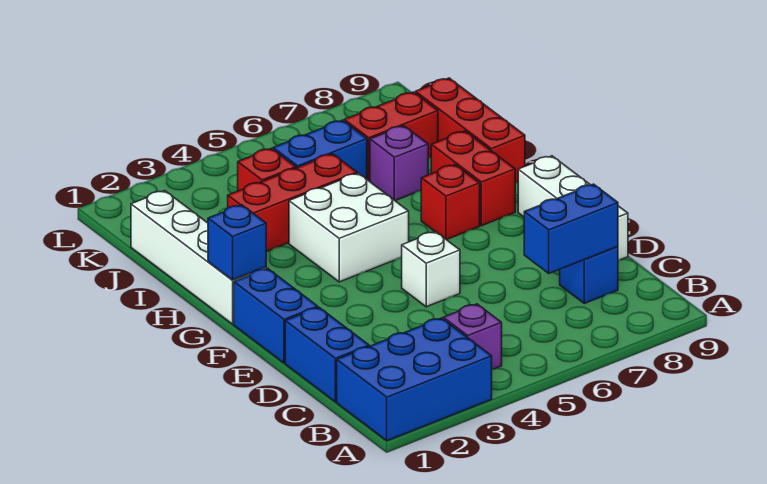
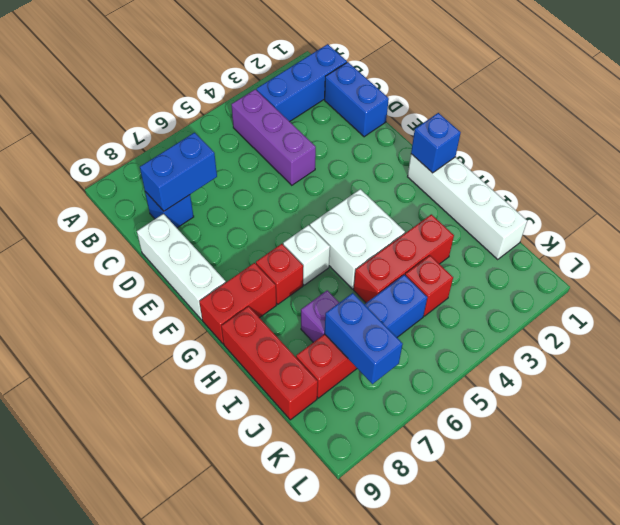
blue 2x3 brick [337,318,492,441] -> blue 1x3 brick [257,44,347,122]
purple 1x1 brick [443,304,502,369] -> purple 1x3 brick [231,89,316,185]
blue 1x2 brick [234,268,318,363] -> blue 1x2 brick moved to [325,293,403,384]
white 1x1 brick [402,232,460,307] -> white 1x1 brick moved to [283,225,330,285]
red 1x2 brick [431,131,515,226] -> red 1x2 brick turned to [199,263,276,344]

